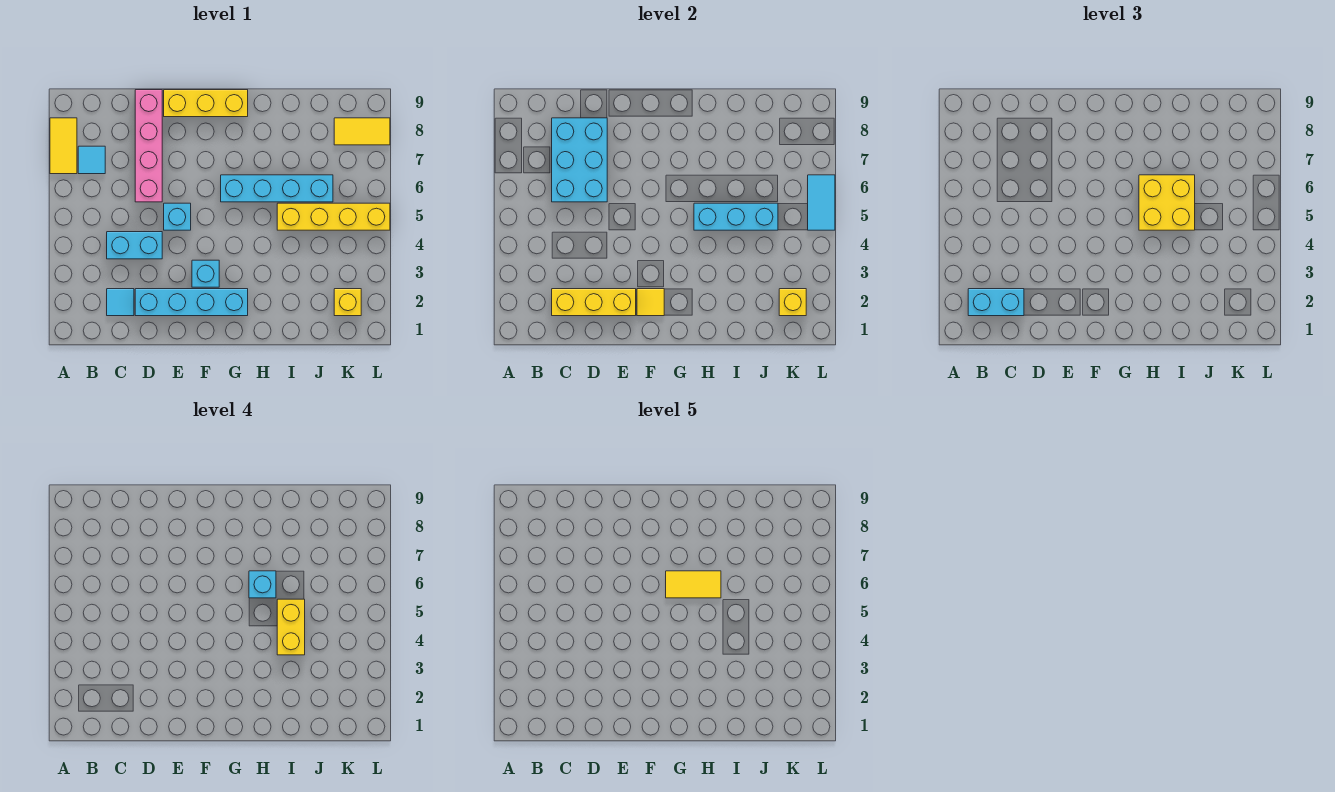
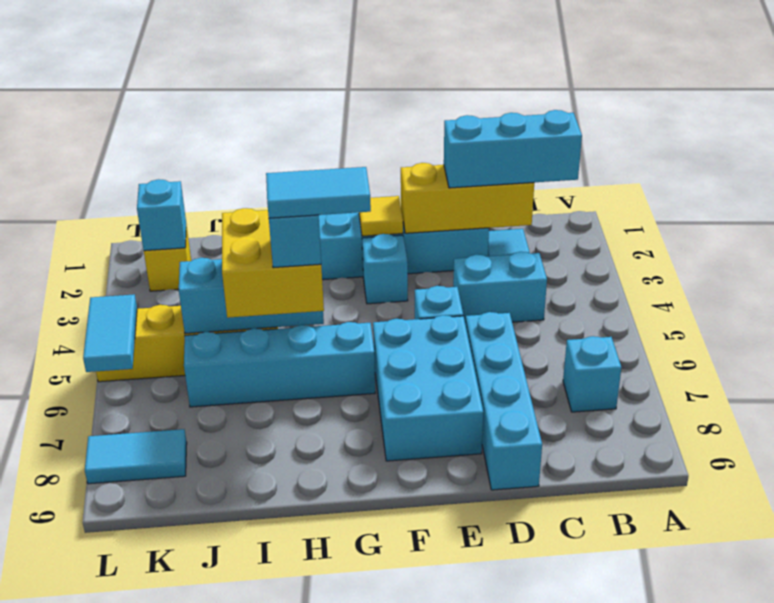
yellow 1x2 tile [50,118,77,174] -> none
cyan 1x2 brick [968,289,1024,316] -> cyan 1x3 brick [444,110,582,188]
cyan 1x1 tile [78,146,105,174] -> cyan 1x1 brick [563,336,621,412]
cyan 2x3 brick [552,118,607,202] -> cyan 2x3 brick moved to [373,315,483,461]
pink 1x4 brick [135,90,162,202] -> cyan 1x4 brick [466,312,542,490]
yellow 1x3 brick [164,90,248,117] -> none
yellow 1x2 tile [666,571,721,598] -> cyan 1x2 tile [266,167,371,218]
yellow 1x2 brick [277,599,305,655] -> none
yellow 1x1 brick [779,289,806,316] -> cyan 1x1 brick [137,179,186,251]
yellow 1x2 tile [334,118,390,145] -> cyan 1x2 tile [85,429,187,484]

